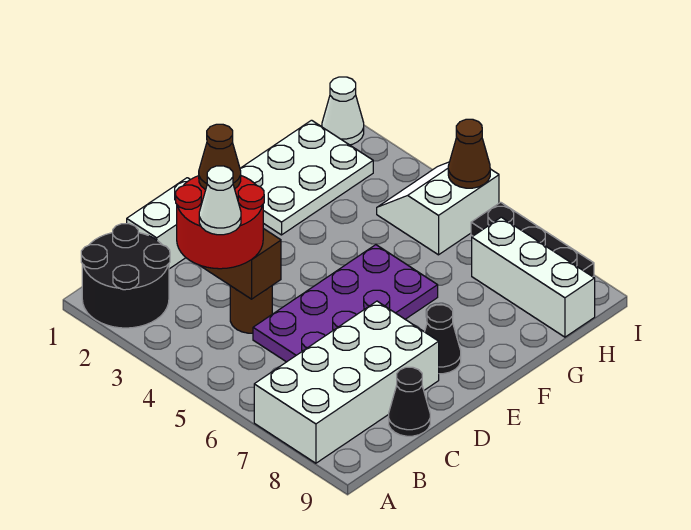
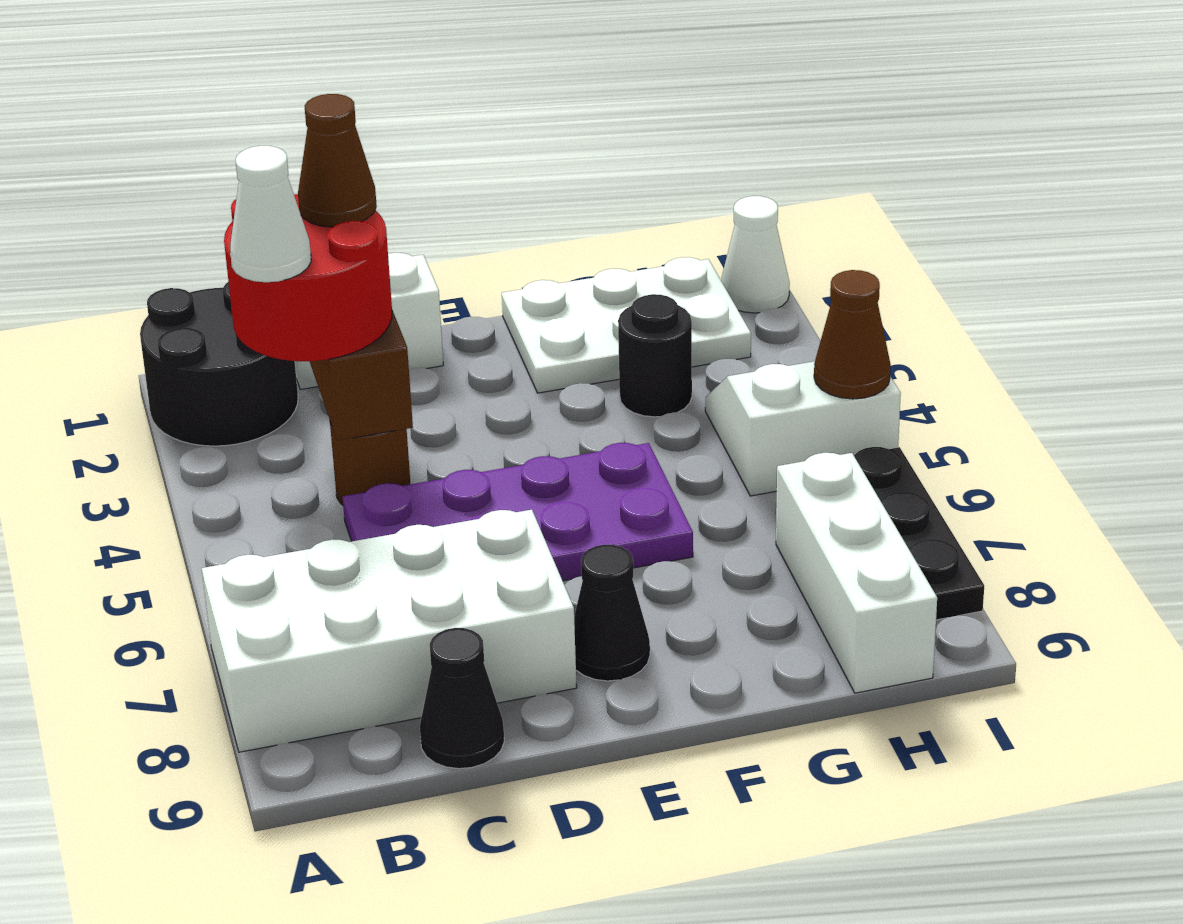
none -> black 1x1 round brick [618,294,692,417]

